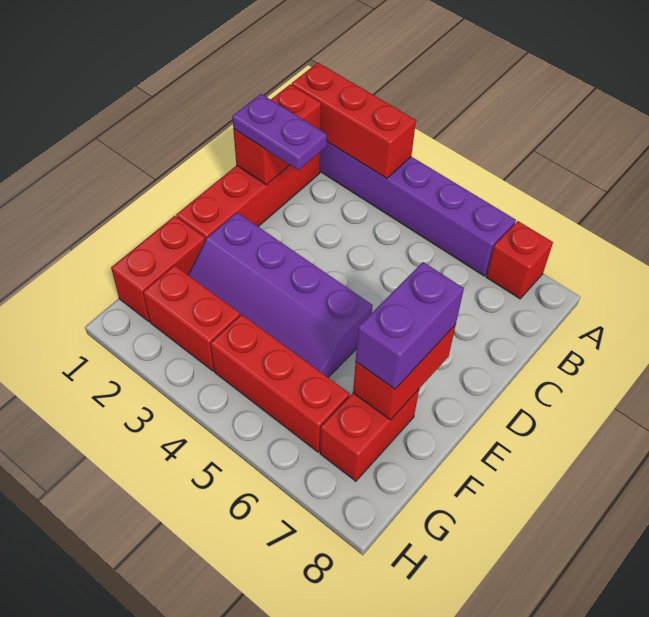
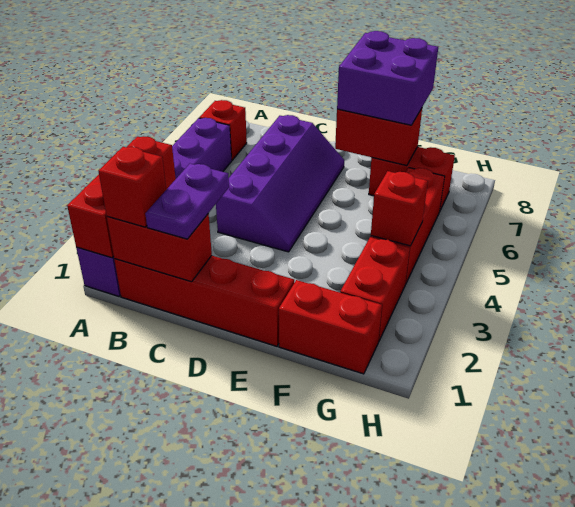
none -> red 1x1 brick [99,147,166,227]
purple 2x4 slope [188,213,373,377] -> purple 2x4 slope moved to [216,115,344,252]
purple 1x2 brick [356,262,464,389] -> purple 2x2 brick [337,31,438,125]
none -> red 1x1 brick [371,171,428,246]

